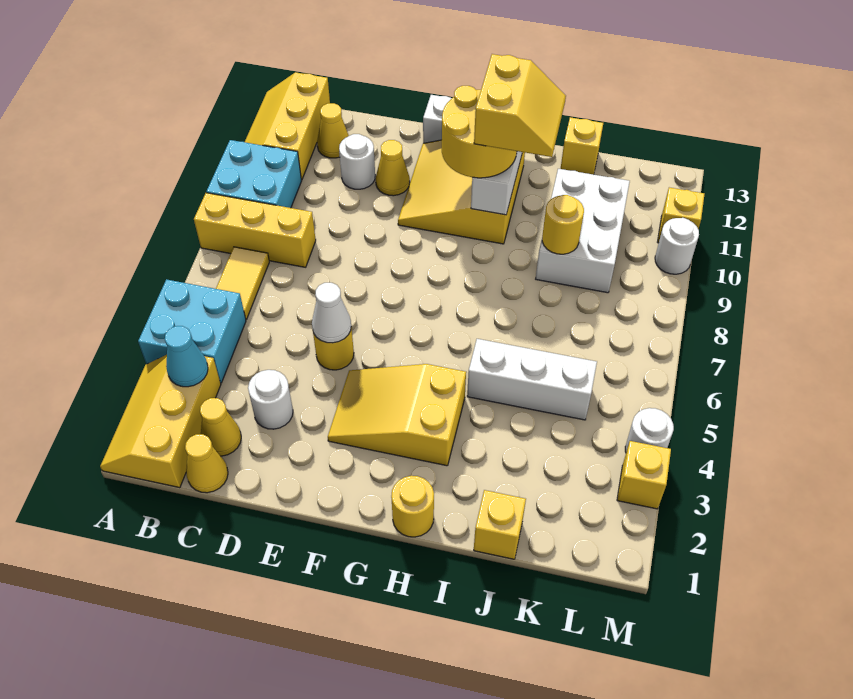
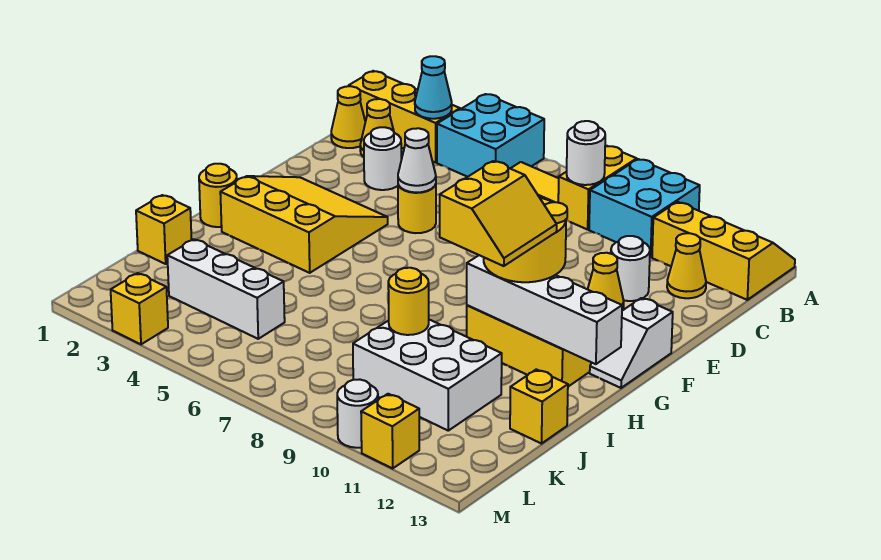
yellow 1x3 brick [194,193,316,267] -> yellow 1x2 brick [558,146,637,230]
yellow 2x3 slope [328,364,466,466] -> yellow 3x3 slope [220,176,388,273]
yellow 2x2 slope [474,54,566,157] -> yellow 2x2 slope turned to [440,161,557,266]
white 1x3 brick [467,339,597,420] -> white 1x3 brick turned to [167,239,285,339]
white 1x1 round brick [625,408,674,452] -> white 1x1 round brick moved to [567,121,605,185]

